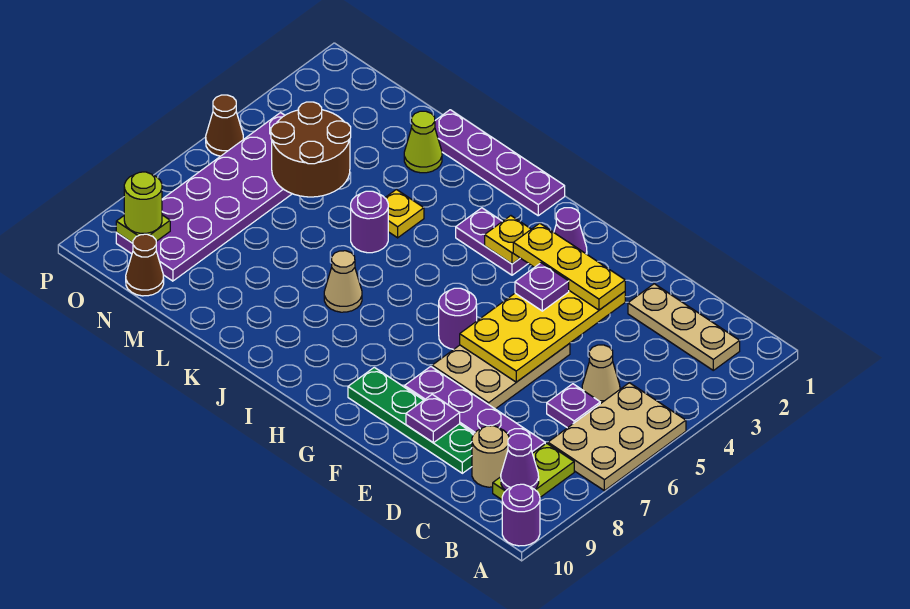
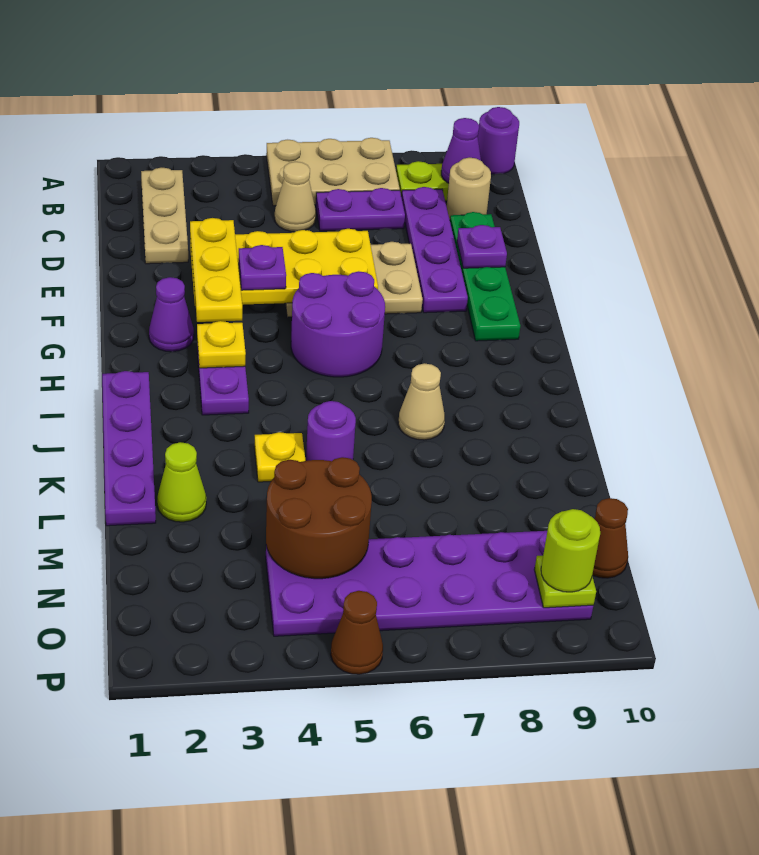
purple 1x1 plate [547,384,600,428] -> purple 1x2 plate [316,188,405,231]
purple 1x1 round brick [439,288,477,349] -> purple 2x2 round brick [291,271,385,377]

